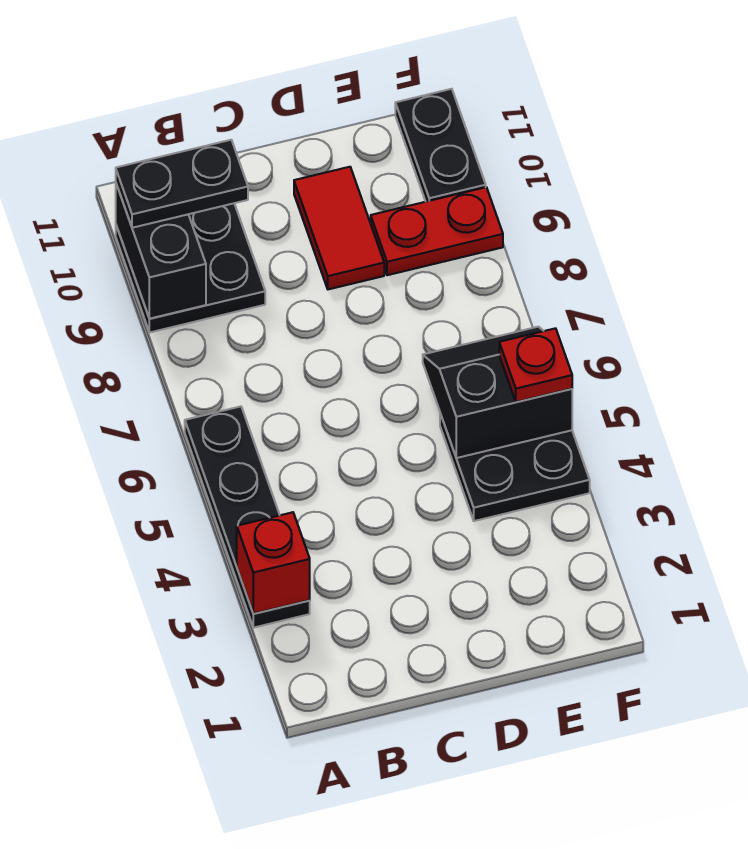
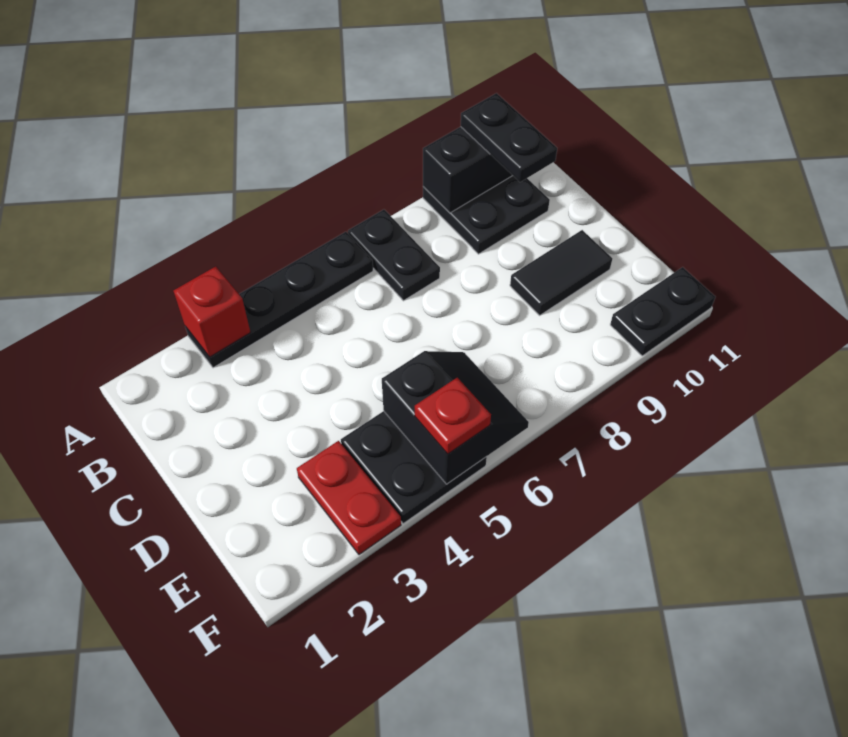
none -> black 1x2 plate [348,210,440,301]
red 1x2 tile [294,167,384,289] -> black 1x2 tile [510,230,612,315]
red 1x2 plate [371,187,503,275] -> red 1x2 plate moved to [297,441,401,555]

